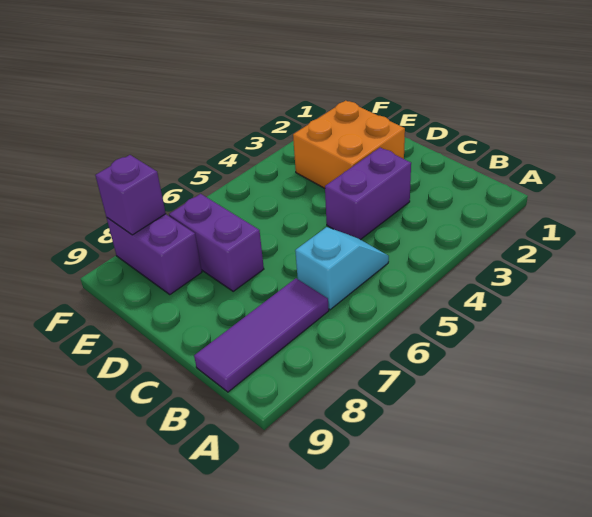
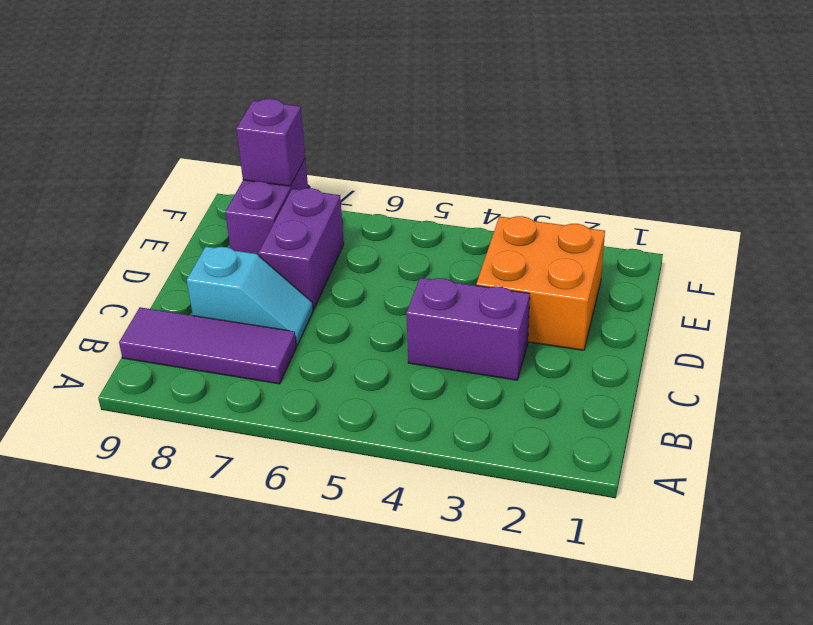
cyan 1x2 slope [295,227,389,310] -> cyan 1x2 slope moved to [187,247,313,346]

